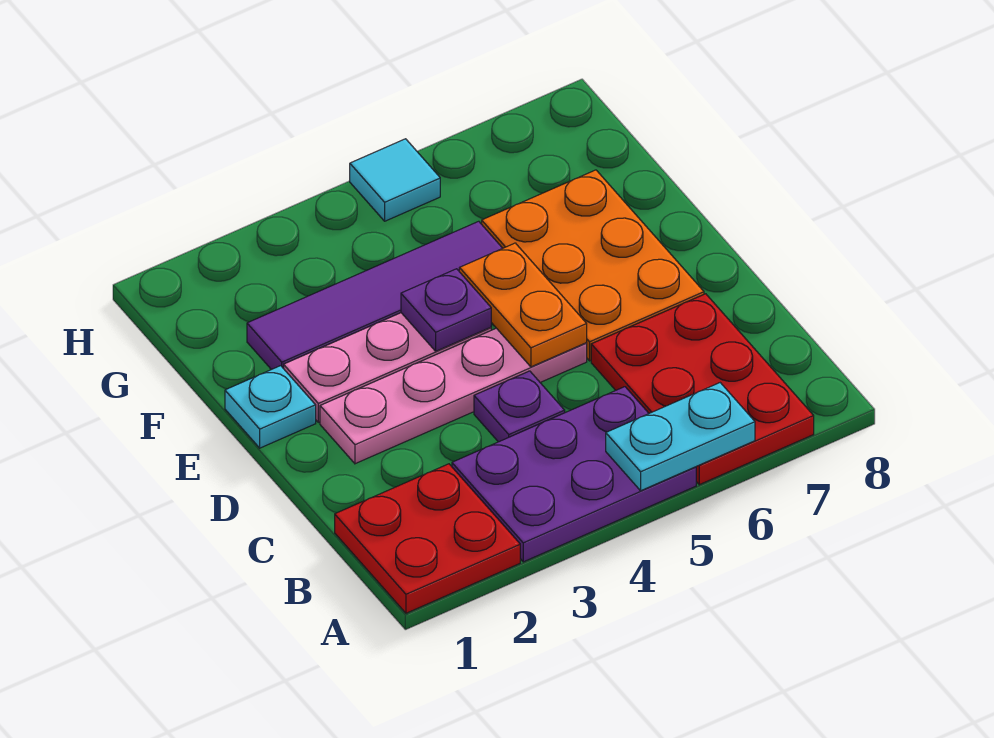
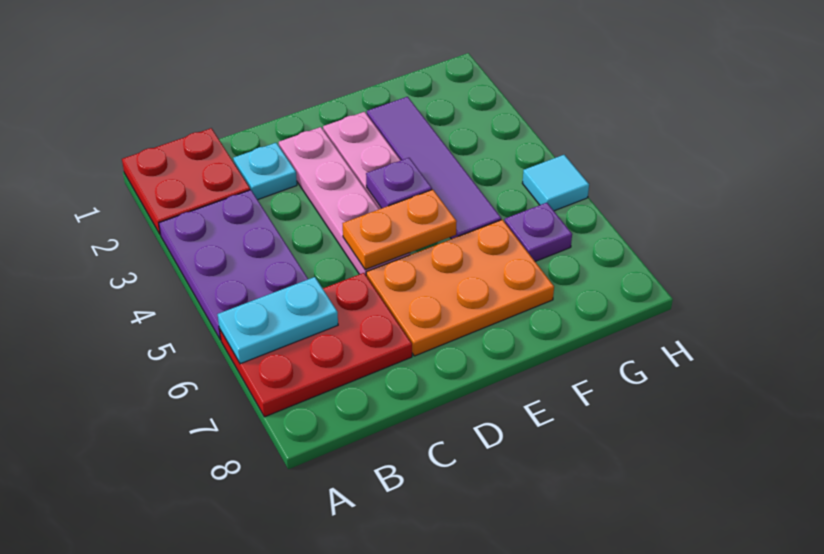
cyan 1x2 plate [606,383,755,491] -> cyan 1x2 plate turned to [218,277,338,364]
purple 1x1 plate [474,371,565,442] -> purple 1x1 plate moved to [505,203,572,261]
cyan 1x1 plate [225,366,316,448] -> cyan 1x1 plate moved to [233,143,297,200]

